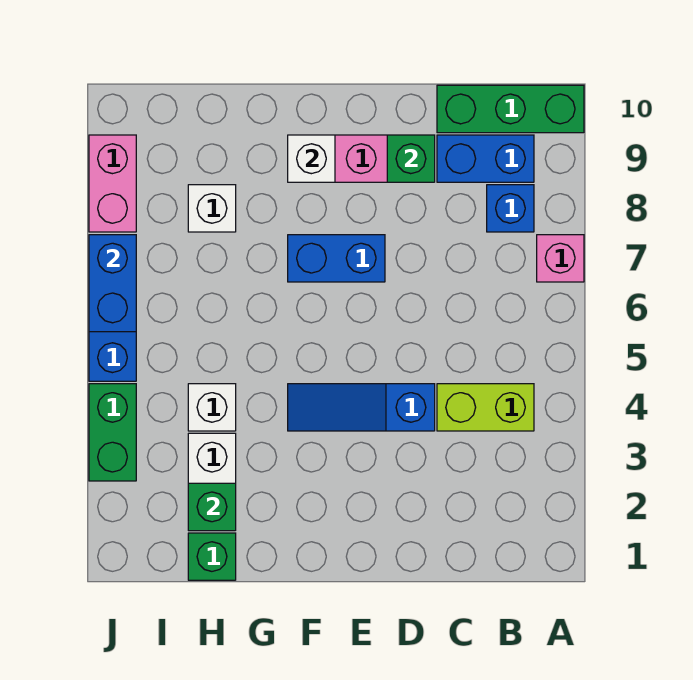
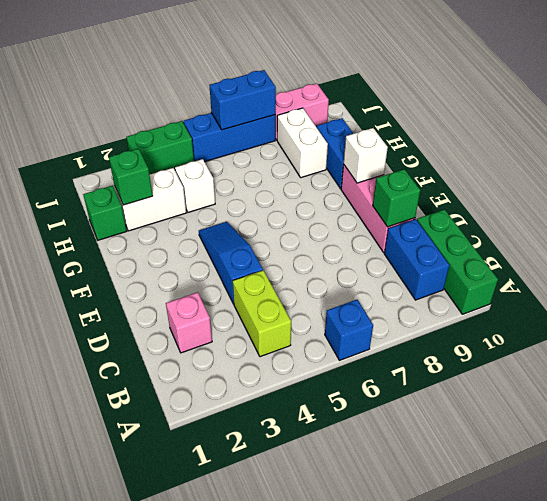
pink 1x1 brick [537,235,584,282] -> pink 1x1 brick moved to [166,292,212,353]
blue 1x1 brick [487,185,534,232] -> blue 1x1 brick moved to [325,300,373,360]
blue 1x2 brick [288,235,385,282] -> blue 1x2 brick moved to [317,118,354,189]
white 1x1 brick [188,185,236,232] -> white 1x2 brick [277,108,328,178]

